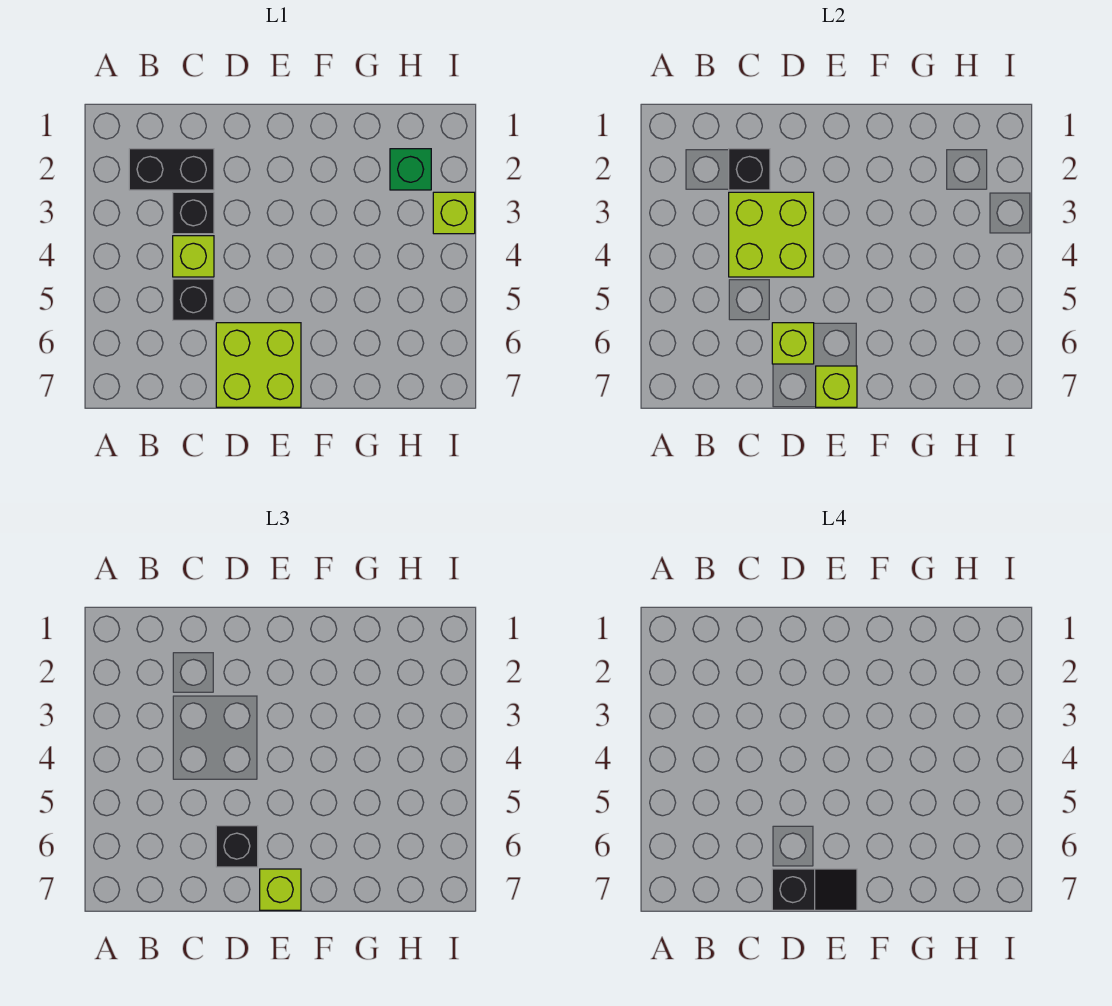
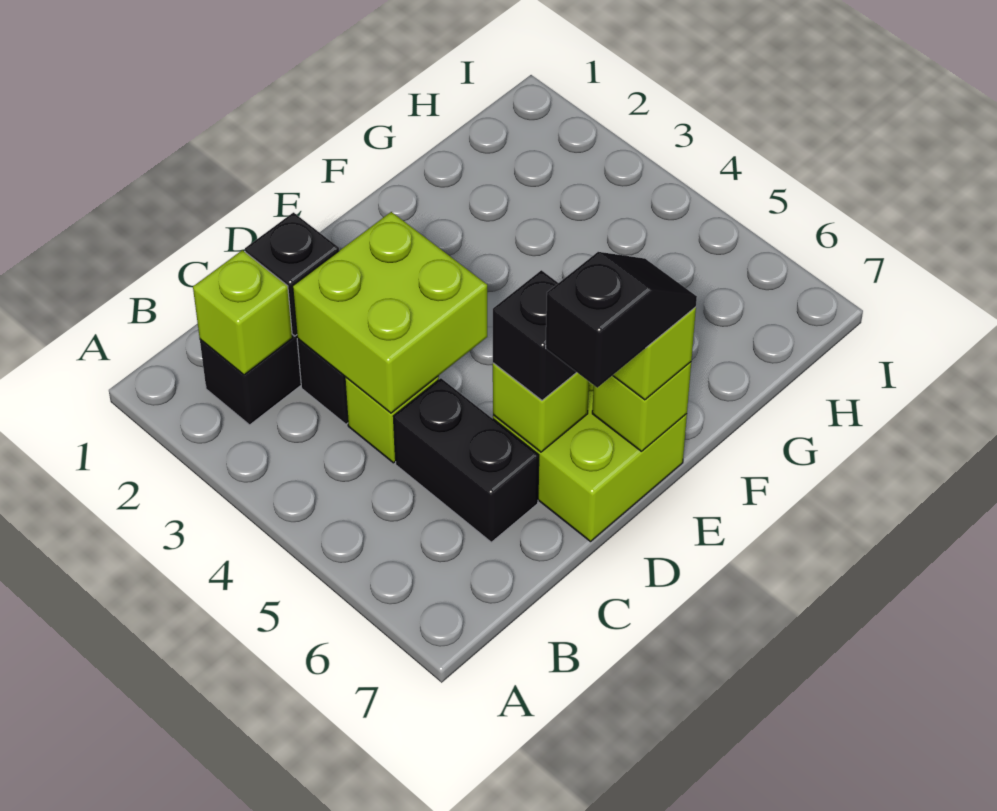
black 1x1 brick [173,279,214,320] -> black 1x2 brick [393,378,539,542]
green 1x1 brick [390,149,431,190] -> none
lime 1x1 brick [433,192,475,234] -> lime 1x1 brick moved to [193,250,292,375]

